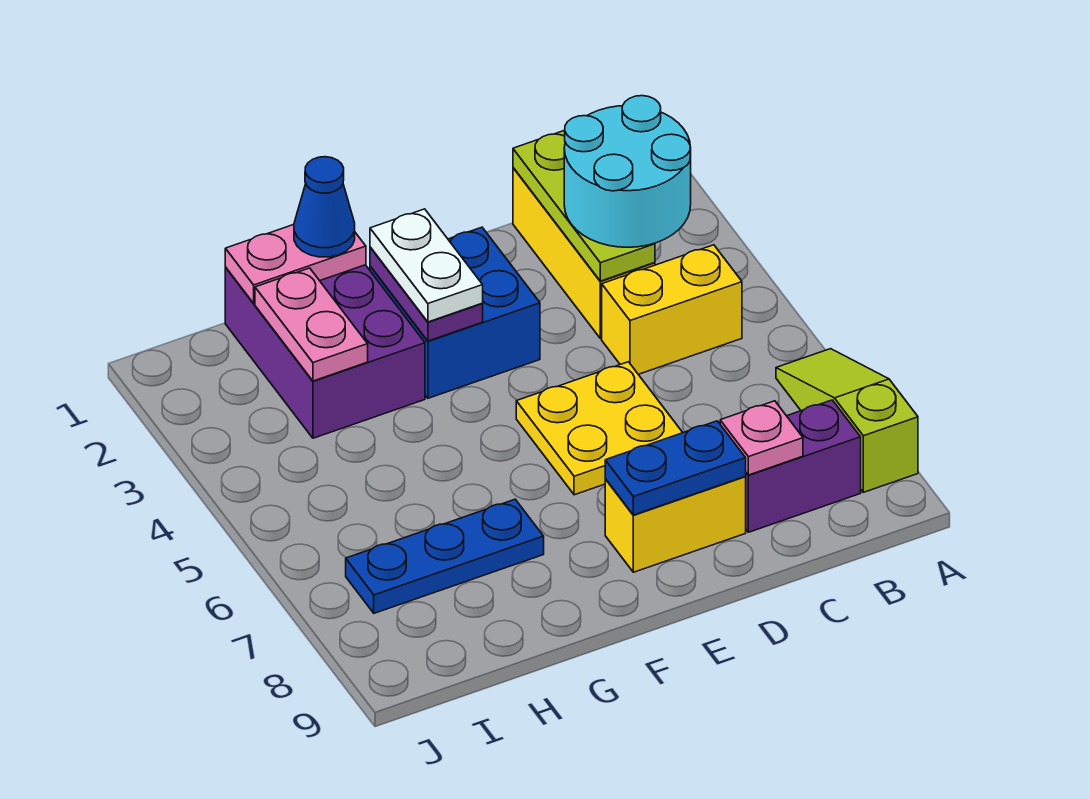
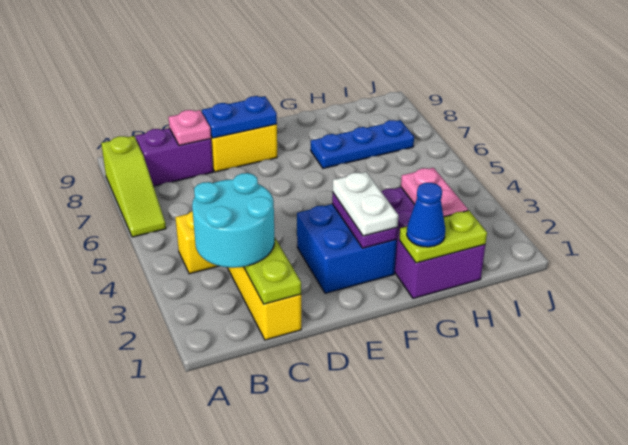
yellow 2x2 plate [516,362,683,495] -> none
pink 1x2 plate [225,225,366,303] -> lime 1x2 plate [399,211,487,263]

